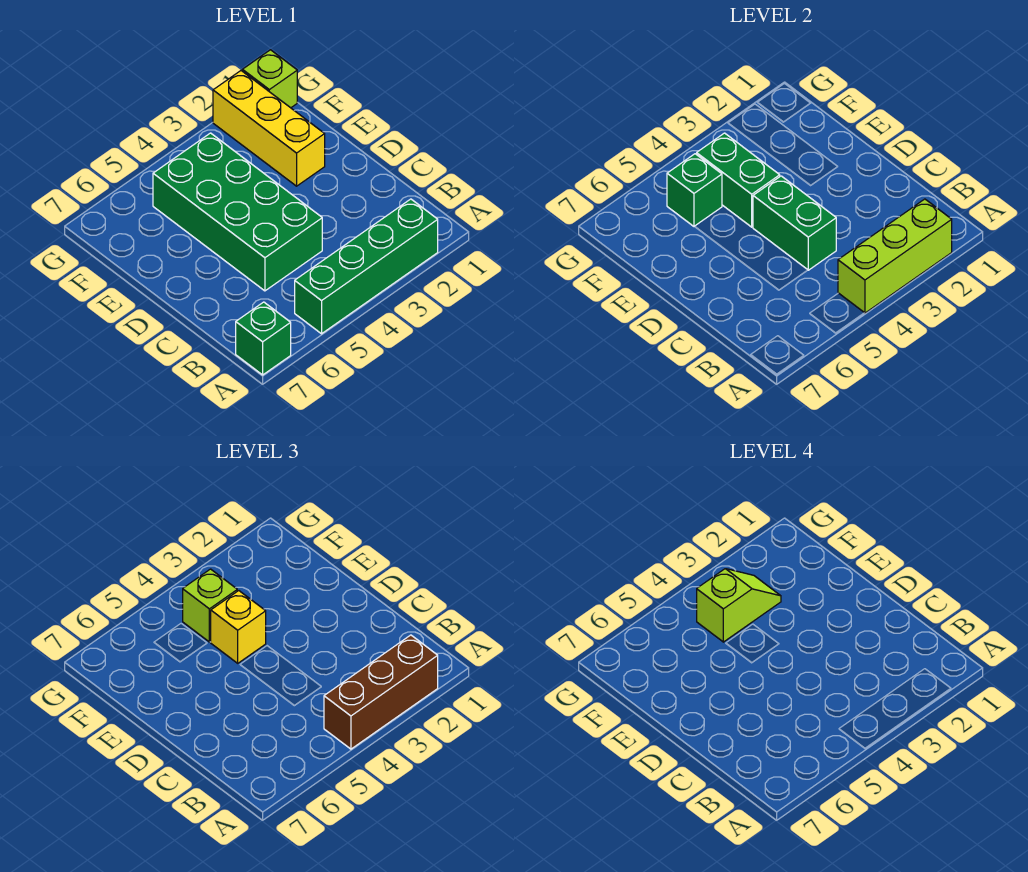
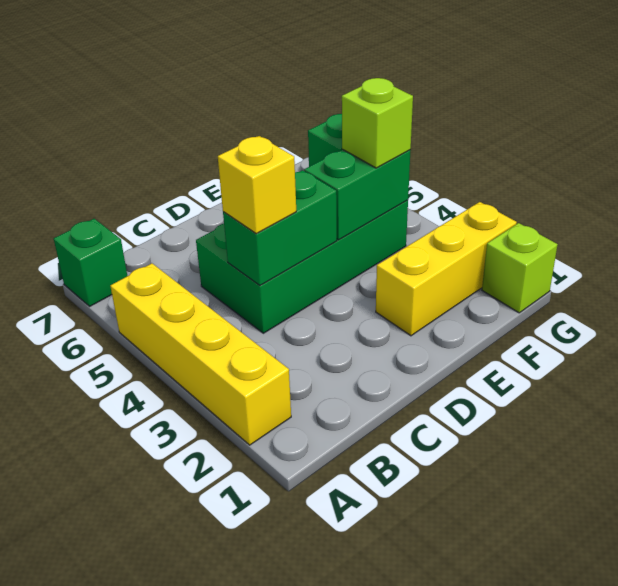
green 1x4 brick [295,199,438,334] -> yellow 1x4 brick [110,263,291,445]
lime 1x3 brick [838,199,952,313] -> none
brown 1x3 brick [324,635,438,749] -> none
yellow 1x1 brick [211,591,266,663] -> yellow 1x1 brick moved to [218,136,296,234]
lime 1x2 slope [697,569,781,642] -> none

